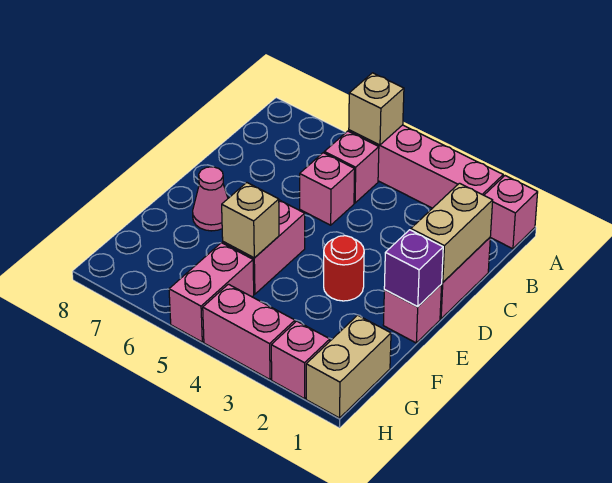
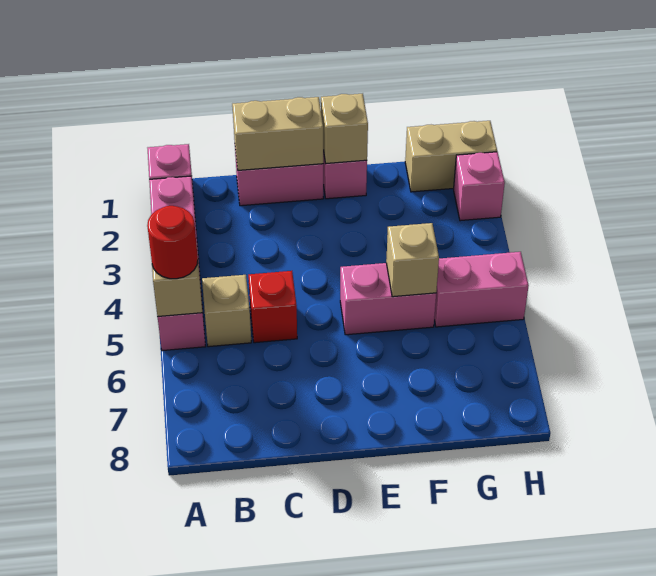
pink 1x1 brick [324,131,379,203] -> tan 1x1 brick [202,275,251,347]
pink 1x1 brick [300,153,355,225] -> red 1x1 brick [248,271,297,343]
purple 1x1 brick [384,230,443,306] -> tan 1x1 brick [321,94,368,164]
red 1x1 round brick [324,236,364,301] -> red 1x1 round brick moved to [147,206,198,279]
pink 1x1 cone [193,167,228,231] -> none
pink 1x2 brick [203,284,295,379] -> none

